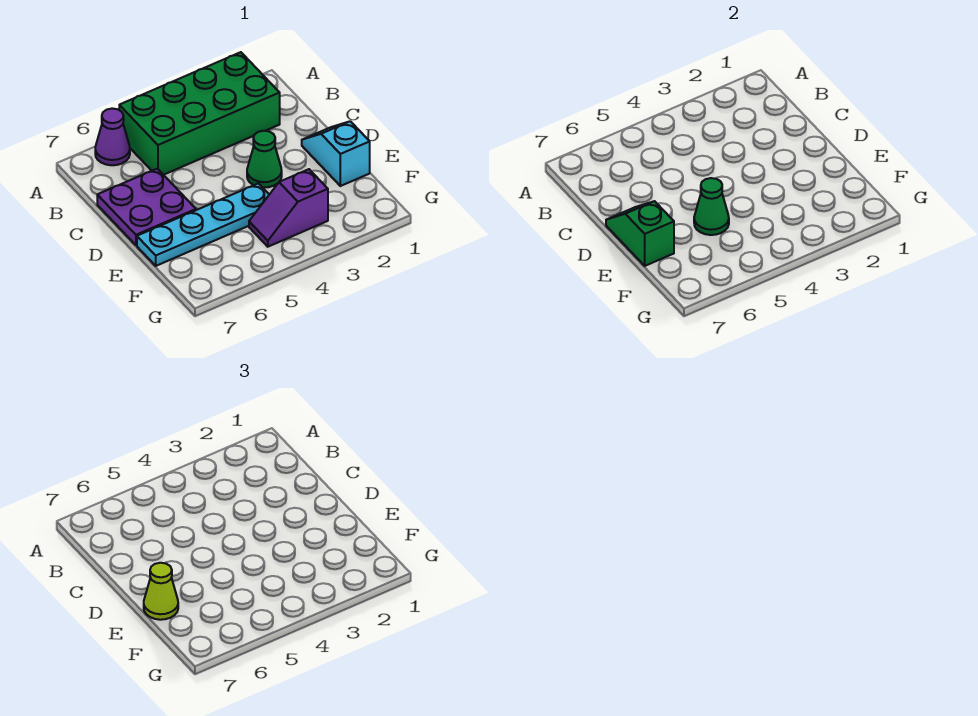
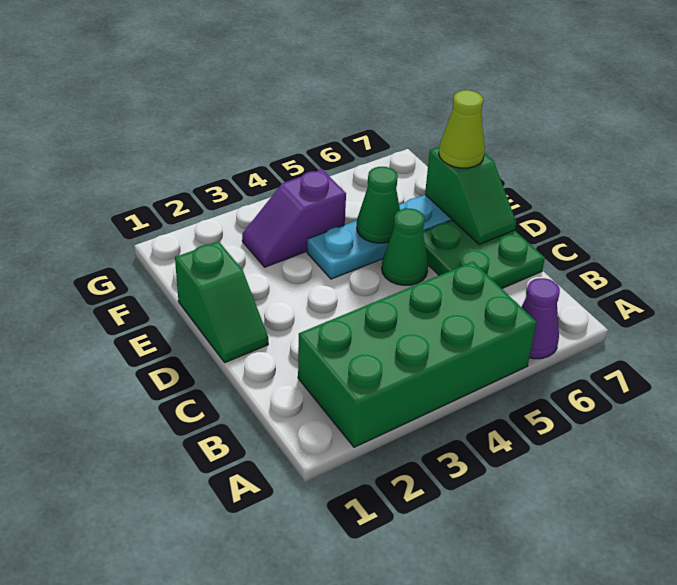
purple 2x2 plate [97,169,196,245] -> green 2x2 plate [423,220,545,288]
cyan 1x2 slope [302,121,370,186] -> green 1x2 slope [175,241,268,362]
green 1x1 cone [247,131,282,188] -> green 1x1 cone moved to [382,209,428,285]
purple 1x2 slope [249,169,328,247] -> purple 1x2 slope turned to [242,169,346,267]

